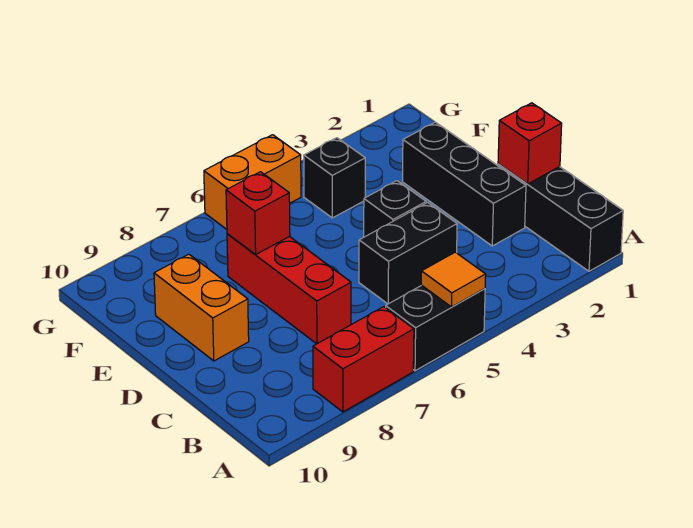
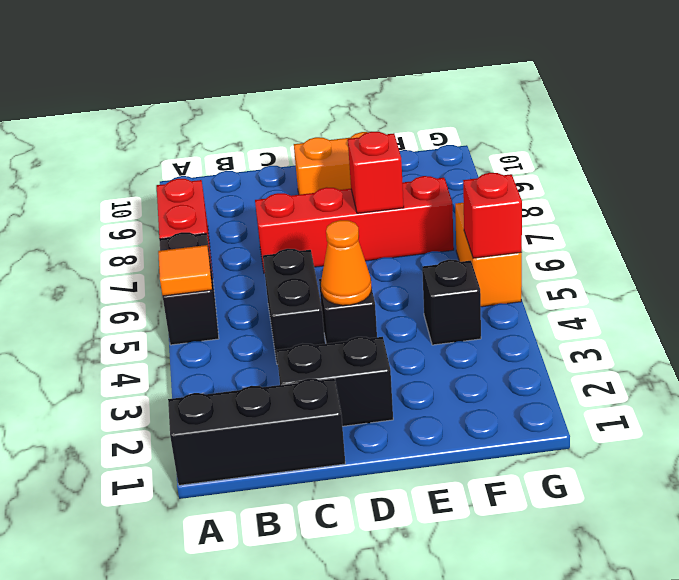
red 1x1 brick [498,103,562,184] -> red 1x1 brick moved to [463,173,522,258]
black 1x3 brick [402,122,526,246] -> black 1x2 brick [276,337,393,426]
red 1x3 brick [227,234,351,344] -> red 1x4 brick [255,176,454,273]
none -> orange 1x1 cone [321,220,372,305]

